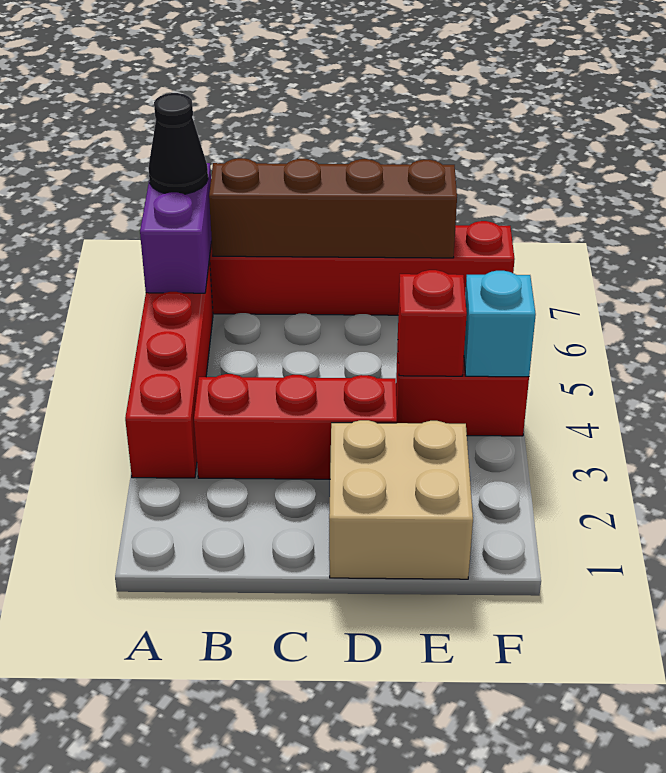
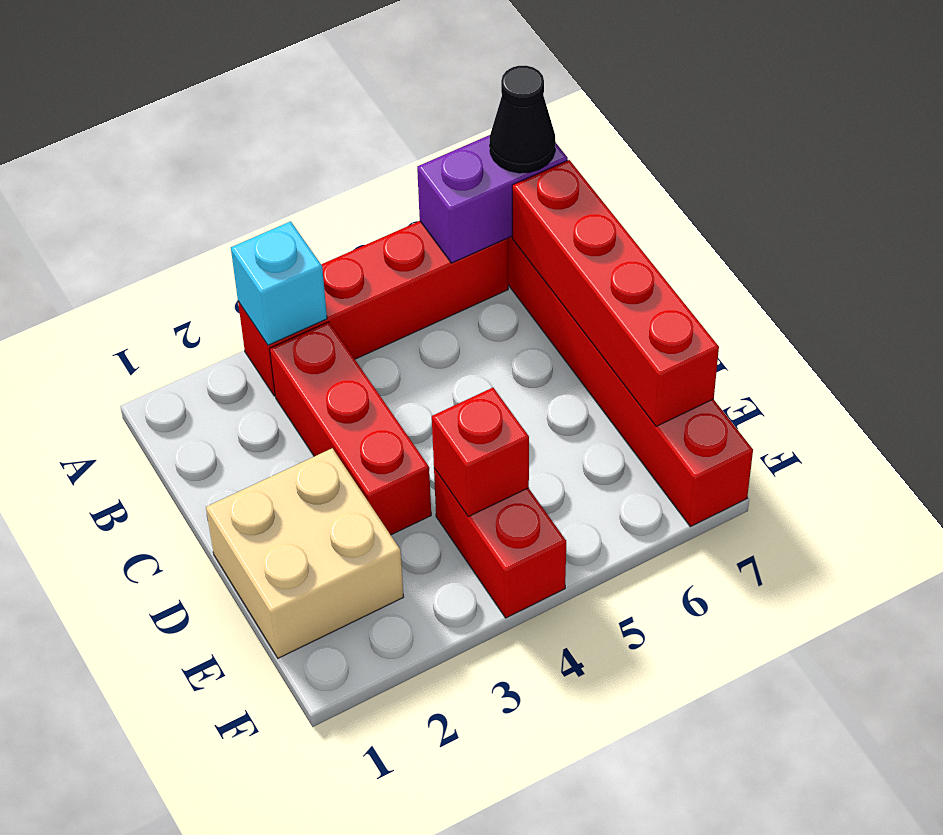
brown 1x4 brick [209,158,457,258] -> red 1x4 brick [512,160,719,426]
cyan 1x1 brick [464,271,536,377] -> cyan 1x1 brick moved to [231,221,327,345]

